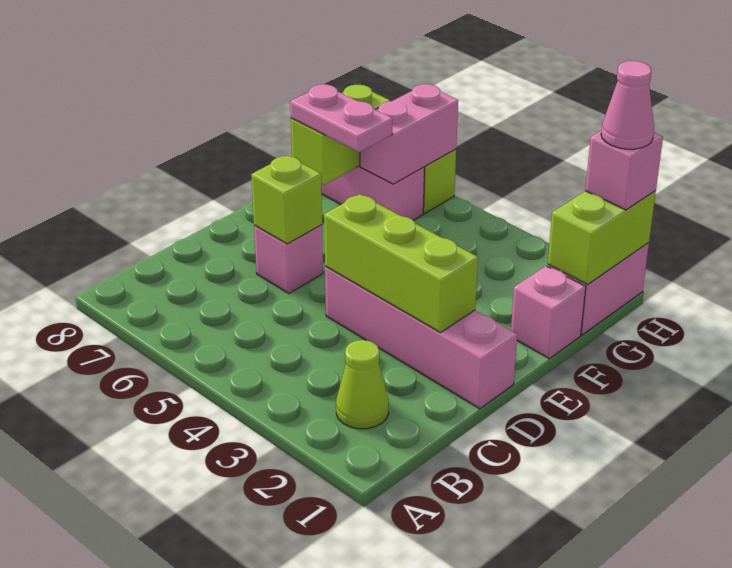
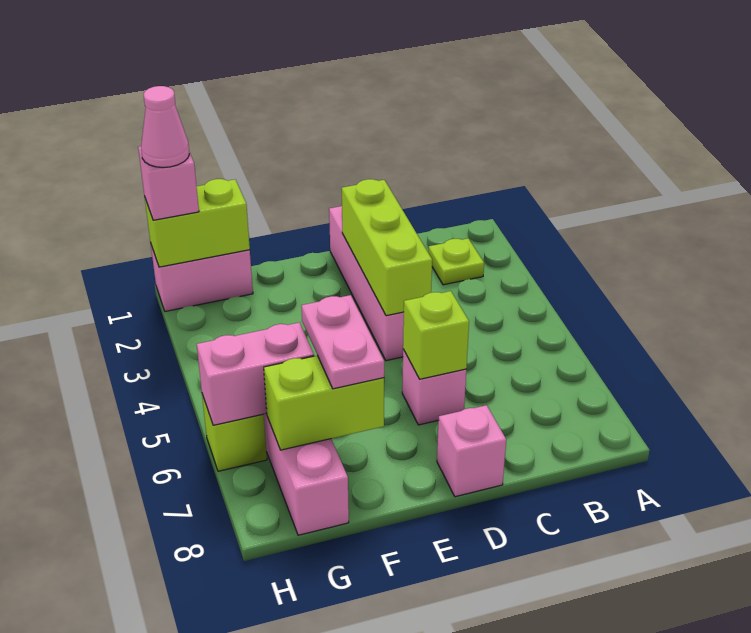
lime 1x1 cone [336,340,389,429] -> lime 1x1 plate [428,238,484,285]
pink 1x1 brick [511,266,586,359] -> pink 1x1 brick moved to [437,405,506,497]

